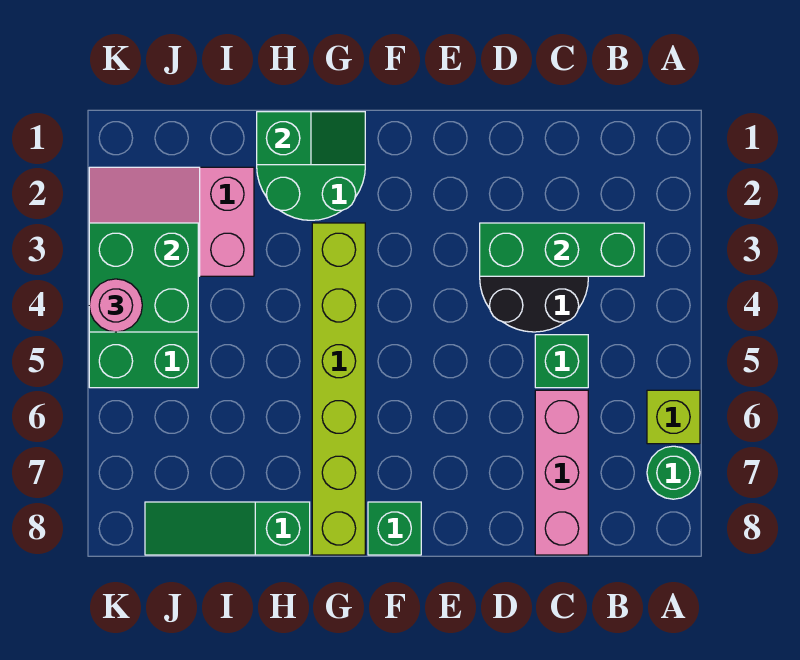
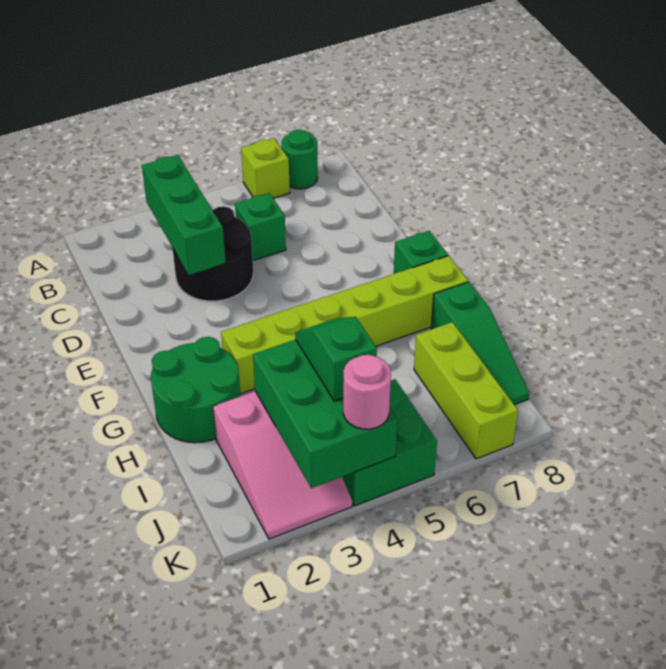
pink 1x3 brick [535,390,588,555] -> none
green 1x2 slope [257,112,365,165] -> green 1x2 slope moved to [295,317,377,401]
none -> lime 1x3 brick [414,322,518,459]
green 2x2 brick [89,223,198,332] -> green 2x3 brick [253,339,397,488]

